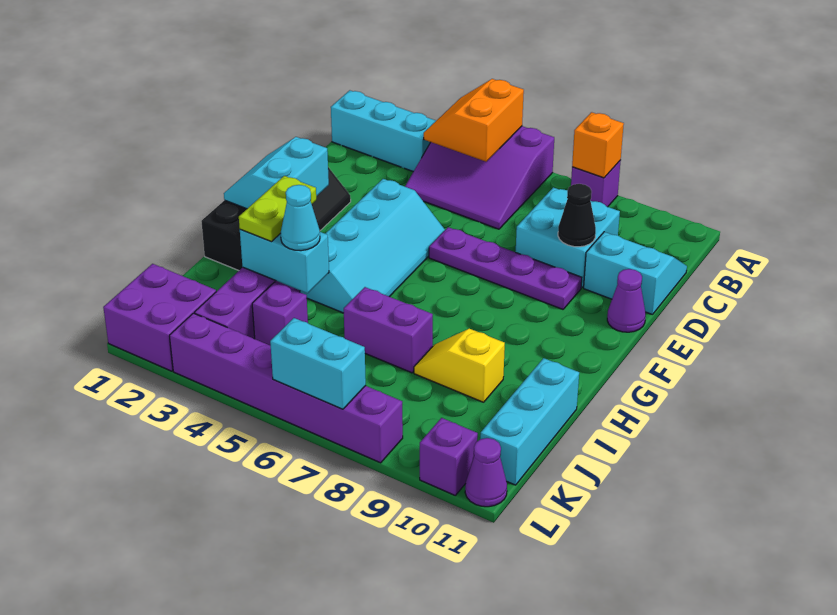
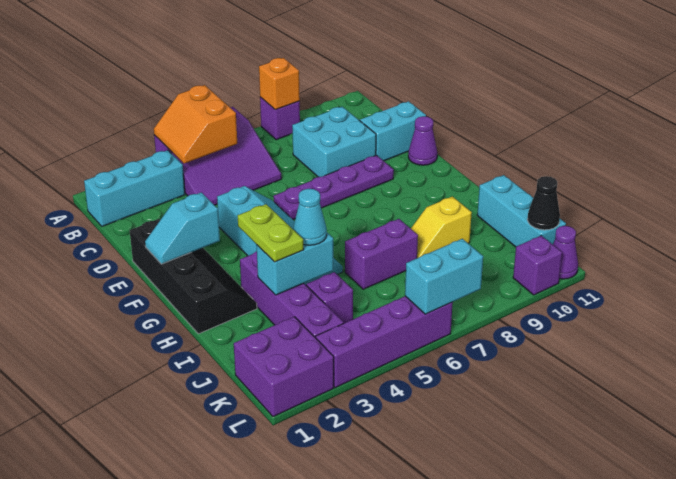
black 1x1 cone [558,184,596,247] -> black 1x1 cone moved to [527,176,560,230]
cyan 2x2 slope [224,137,329,209] -> cyan 1x2 slope [145,192,220,264]
purple 1x6 brick [169,313,403,463] -> purple 1x4 brick [316,296,453,388]

